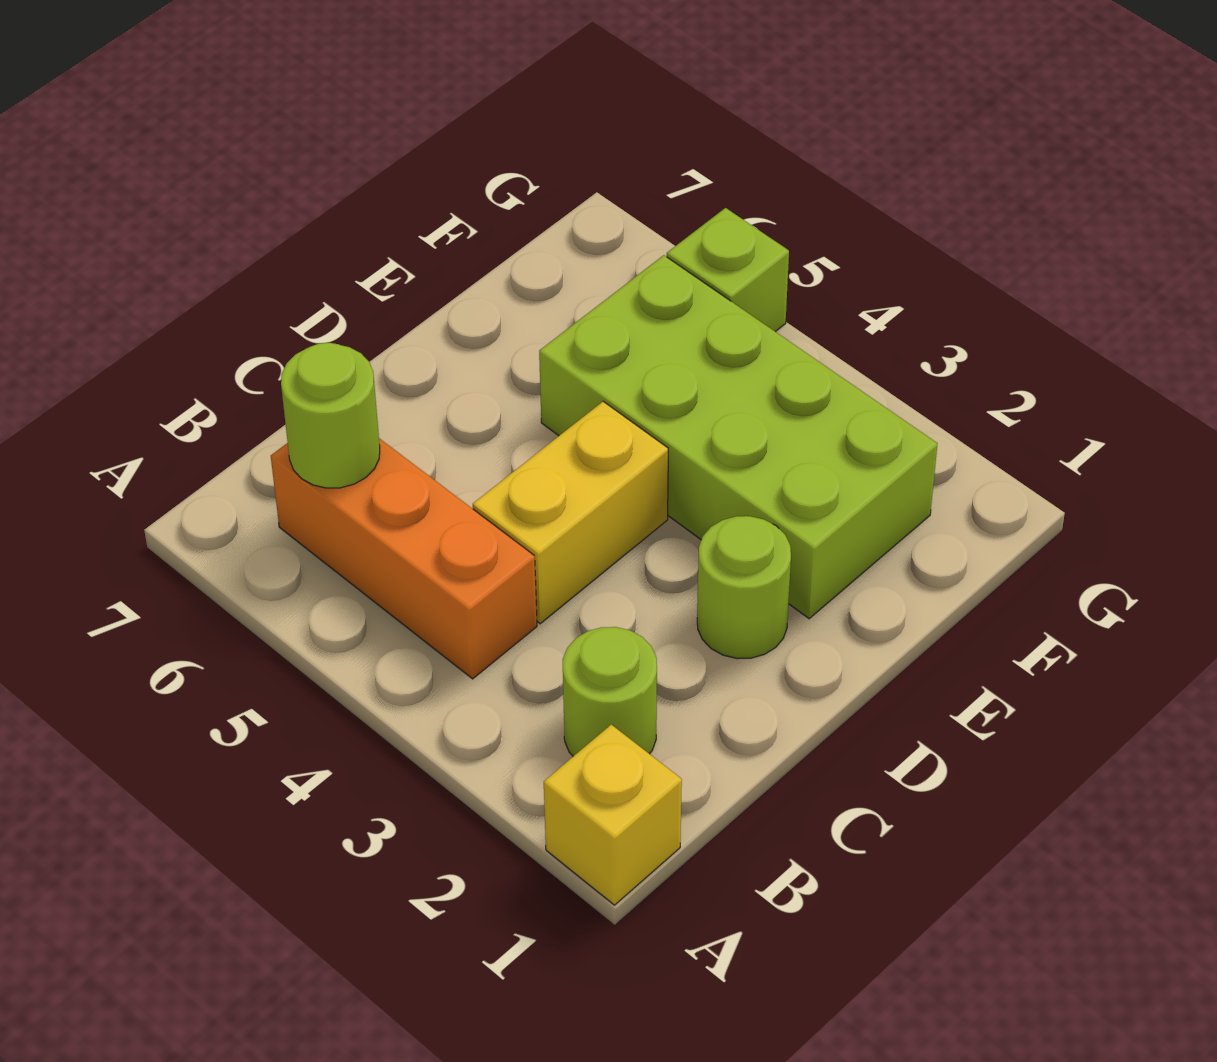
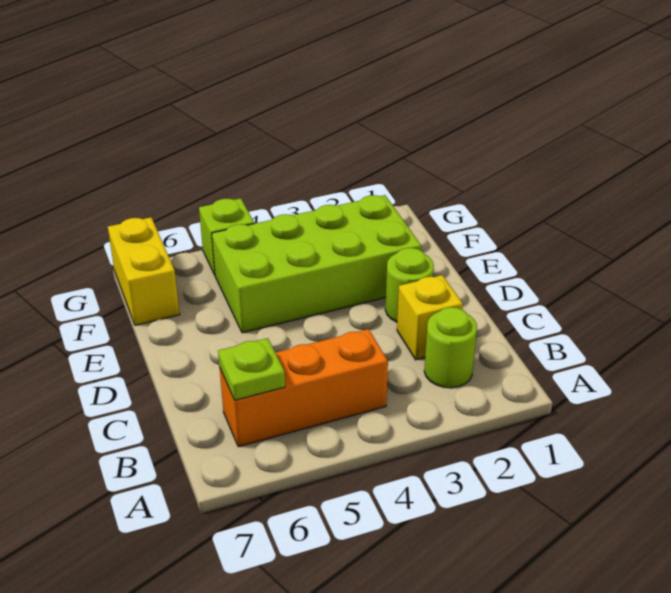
yellow 1x1 brick [544,725,682,905] -> yellow 1x1 brick moved to [397,275,463,360]
lime 1x1 round brick [281,343,380,488] -> lime 1x1 plate [218,338,285,400]
yellow 1x2 brick [473,401,668,624] -> yellow 1x2 brick moved to [108,217,180,325]

